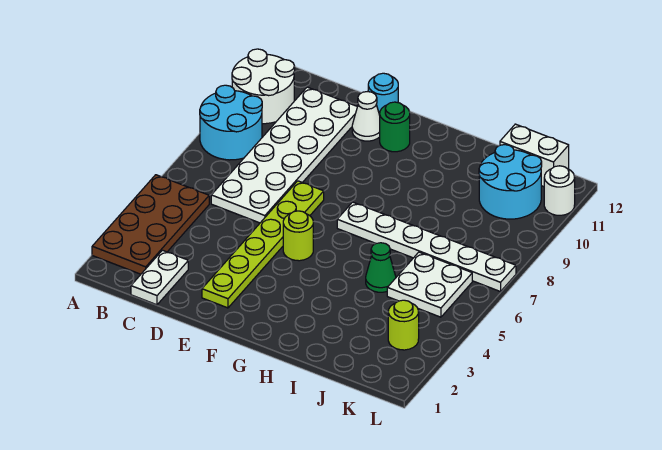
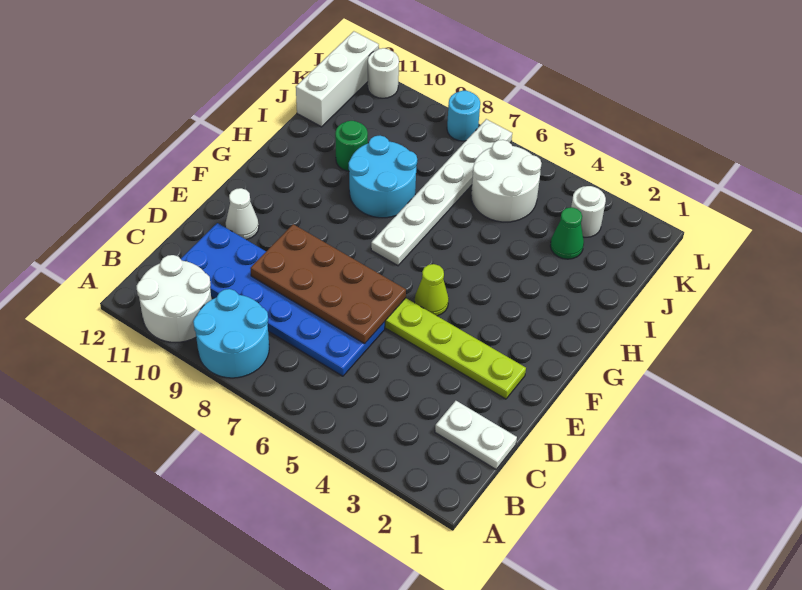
brown 2x4 plate [92,175,209,274] -> brown 2x4 plate moved to [250,224,406,344]
white 2x6 plate [211,87,357,223] -> blue 2x6 plate [181,223,385,376]
cyan 1x1 round brick [368,73,398,115] -> cyan 1x1 round brick moved to [447,91,480,141]
lime 1x1 round brick [283,211,313,261] -> lime 1x1 cone [415,264,449,316]
green 1x1 round brick [380,102,410,152] -> green 1x1 round brick moved to [335,121,368,171]
green 1x1 cone [366,243,396,292] -> green 1x1 cone moved to [550,207,584,259]
white 2x2 plate [387,252,472,317] -> white 2x2 round brick [471,140,542,222]
cyan 2x2 round brick [479,145,542,219] -> cyan 2x2 round brick moved to [349,136,417,218]
white 1x2 brick [500,124,569,187] -> white 1x3 brick [296,31,379,127]
lime 1x1 round brick [388,300,419,350] -> white 1x1 round brick [571,186,606,237]

